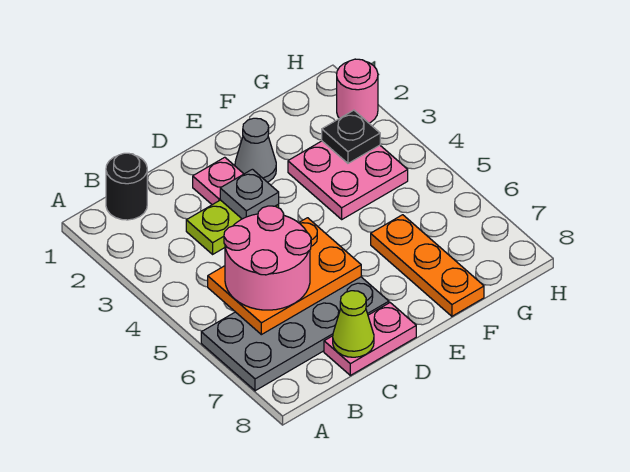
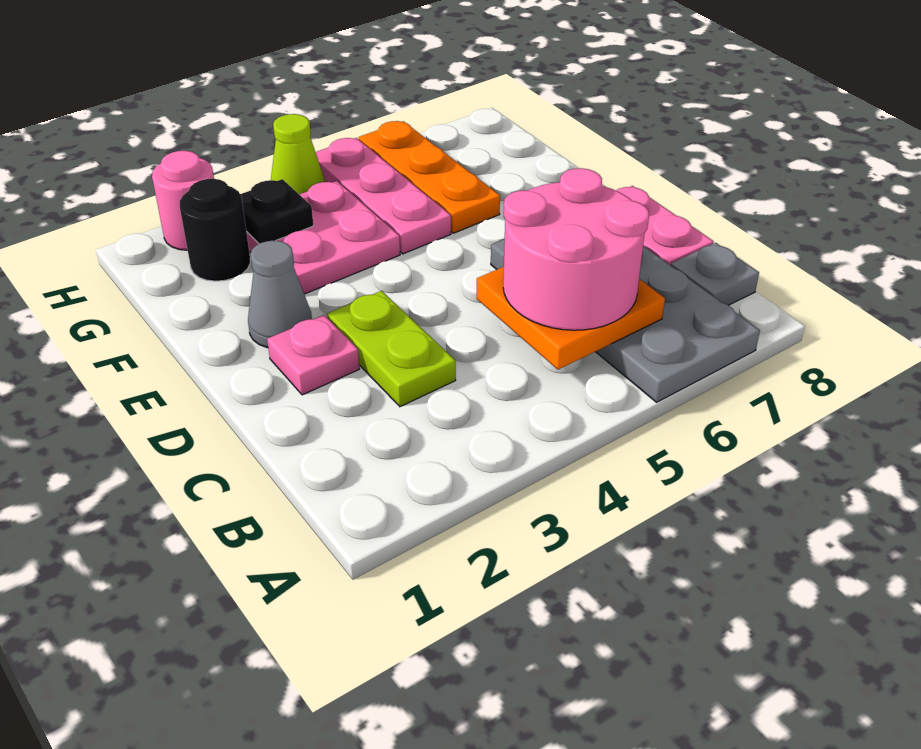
black 1x1 round brick [106,153,147,220] -> black 1x1 round brick moved to [180,179,250,281]
orange 2x3 plate [208,218,361,335] -> orange 2x2 plate [477,267,665,370]
lime 1x1 cone [333,291,374,357] -> lime 1x1 cone moved to [271,114,325,194]
grey 1x1 plate [220,169,279,219] -> grey 1x1 plate moved to [671,243,759,305]
none -> pink 1x3 plate [316,138,451,254]
orange 1x3 plate [371,215,484,316] -> orange 1x3 plate turned to [359,121,500,233]

